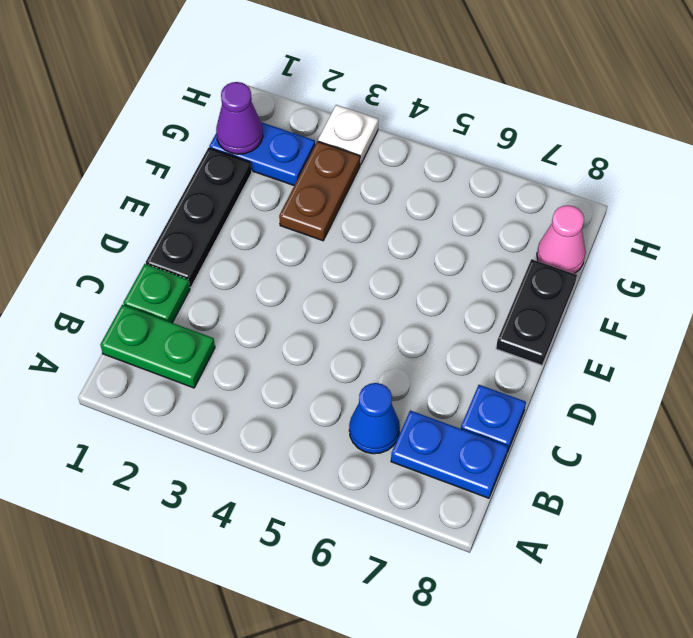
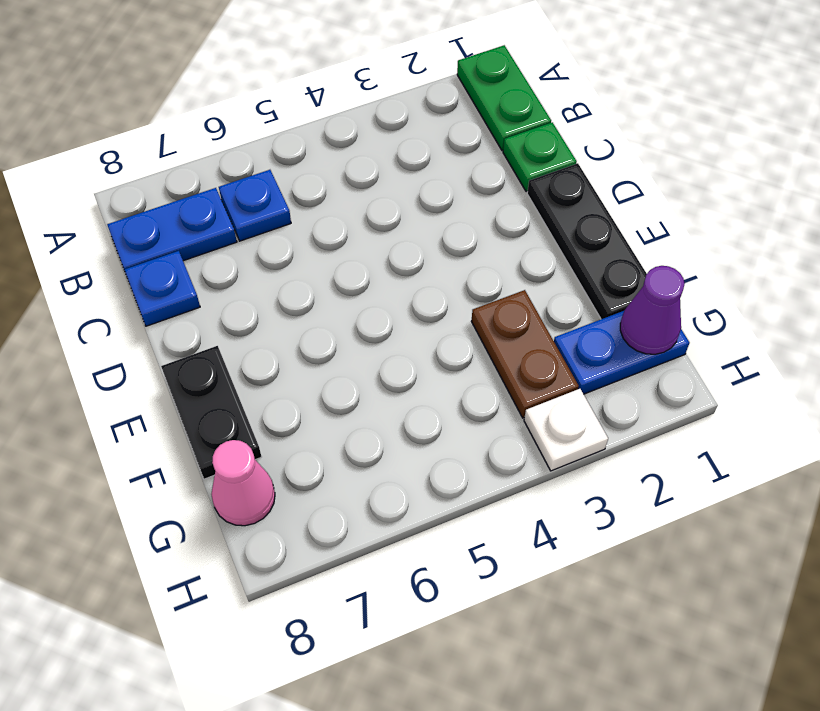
green 1x2 plate [100,305,215,388] -> green 1x2 plate turned to [457,45,551,150]
blue 1x1 cone [349,383,400,454] -> blue 1x1 plate [219,170,291,241]

